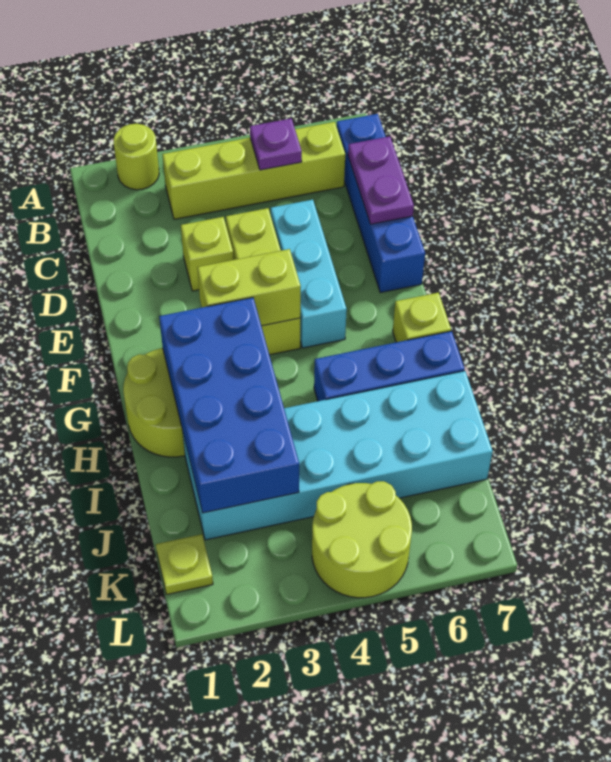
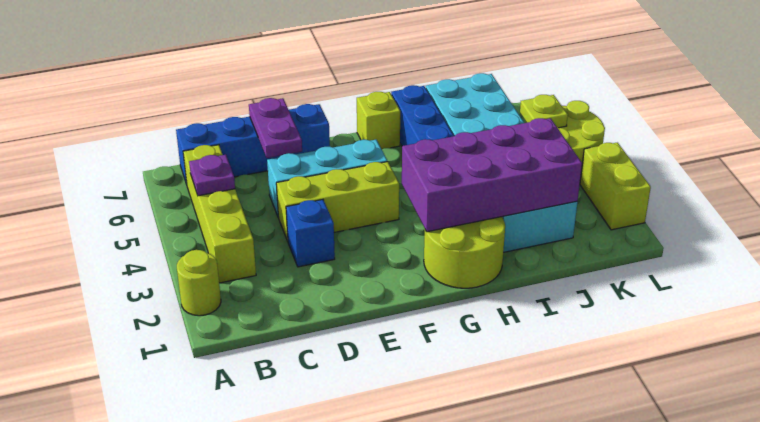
purple 1x2 plate [348,136,414,224] -> purple 1x2 plate turned to [249,98,302,158]
lime 1x1 brick [181,217,234,291] -> blue 1x1 brick [286,200,335,267]
lime 1x2 brick [197,249,301,326] -> lime 1x2 brick moved to [580,143,651,230]
blue 2x4 brick [159,298,299,513] -> purple 2x4 brick [402,118,582,232]
lime 1x1 plate [156,534,213,595] -> lime 1x1 plate moved to [520,95,568,128]

